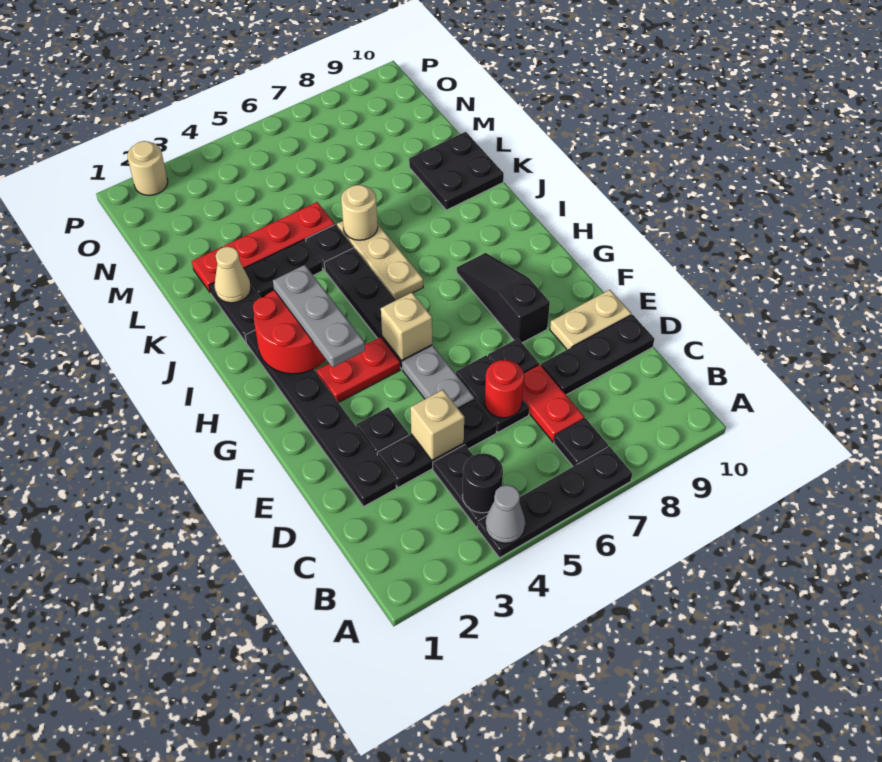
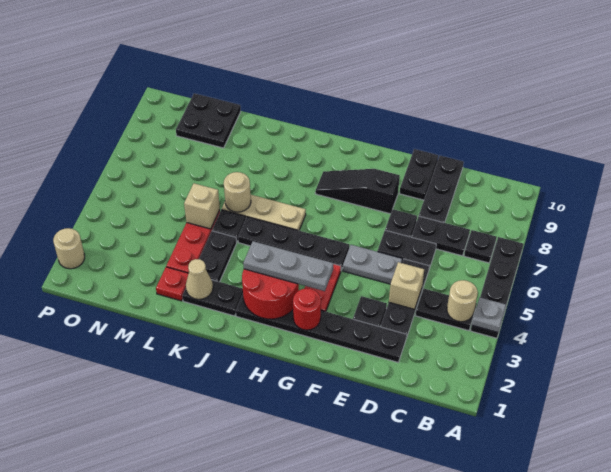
grey 1x1 cone [485,485,525,543] -> grey 1x1 plate [472,298,506,332]
black 1x1 round brick [462,453,503,513] -> tan 1x1 round brick [447,280,478,322]
red 1x2 plate [522,365,584,442] -> black 1x2 plate [412,216,470,256]
red 1x1 round brick [485,360,524,418] -> red 1x1 round brick moved to [293,288,321,330]
tan 1x2 plate [550,290,631,349] -> black 1x2 plate [400,149,438,200]
tan 1x1 brick [381,293,432,361] -> tan 1x1 brick moved to [184,183,220,229]
black 2x2 plate [409,132,504,210] -> black 2x2 plate moved to [176,93,241,148]

